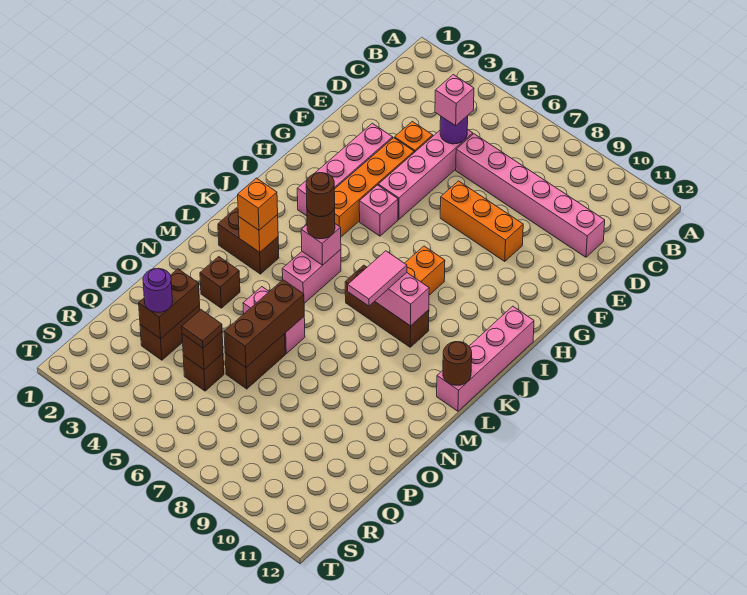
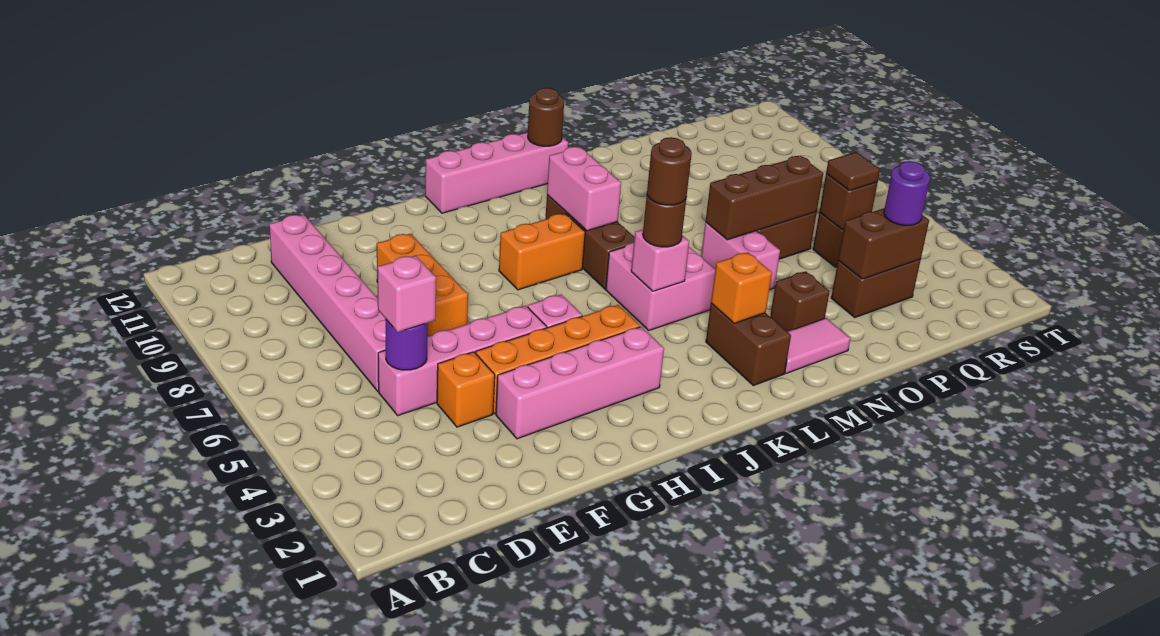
pink 1x2 brick [282,250,341,303] -> pink 2x2 brick [606,243,715,330]
pink 1x2 tile [348,251,407,306] -> pink 1x2 tile moved to [785,318,850,373]
orange 1x1 brick [238,178,278,230] -> none

